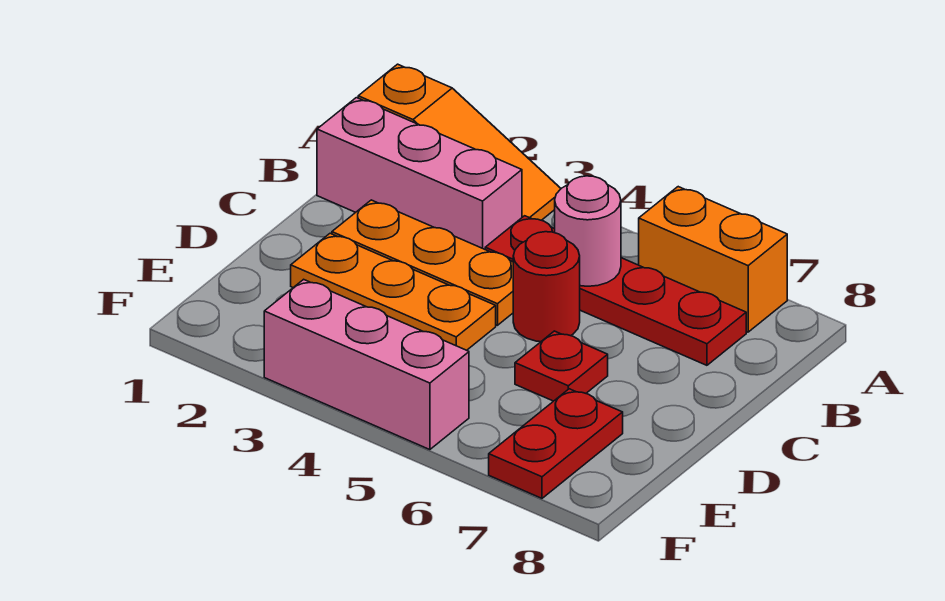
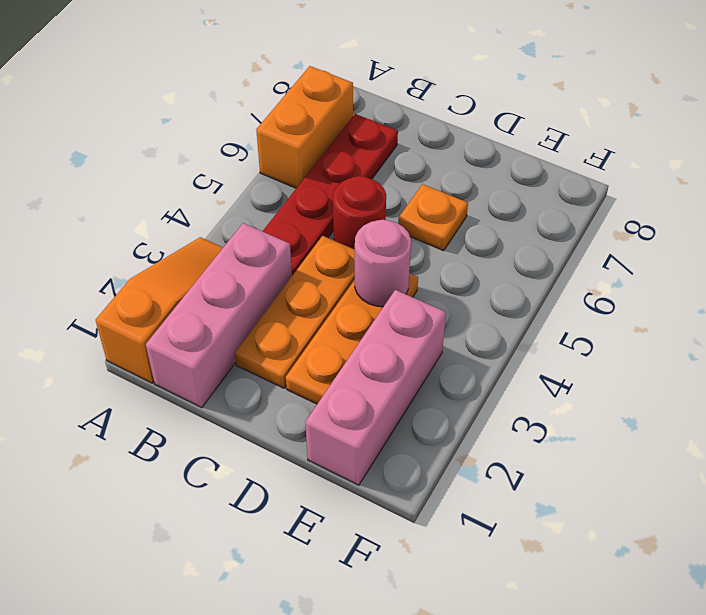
pink 1x1 round brick [555,176,621,286] -> pink 1x1 round brick moved to [355,220,411,306]
red 1x1 plate [515,331,608,401] -> orange 1x1 plate [398,184,468,251]
red 1x2 plate [489,389,623,498] -> none
pink 1x3 brick [264,279,469,450] -> pink 1x3 brick moved to [305,290,446,485]

